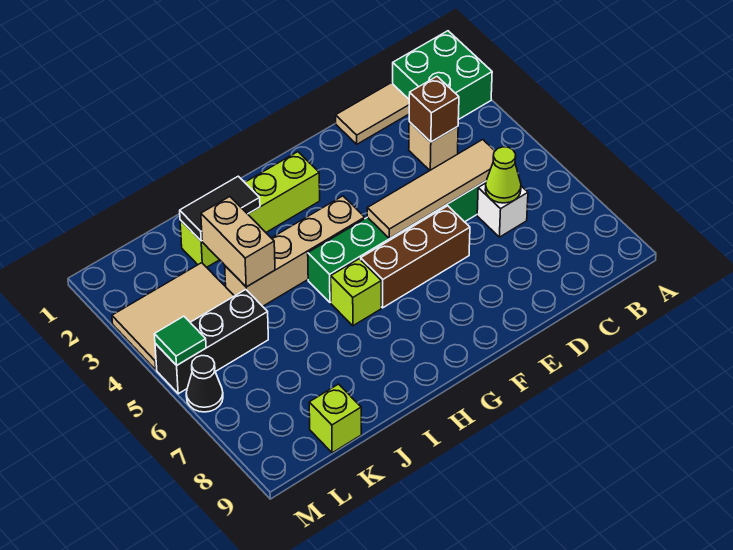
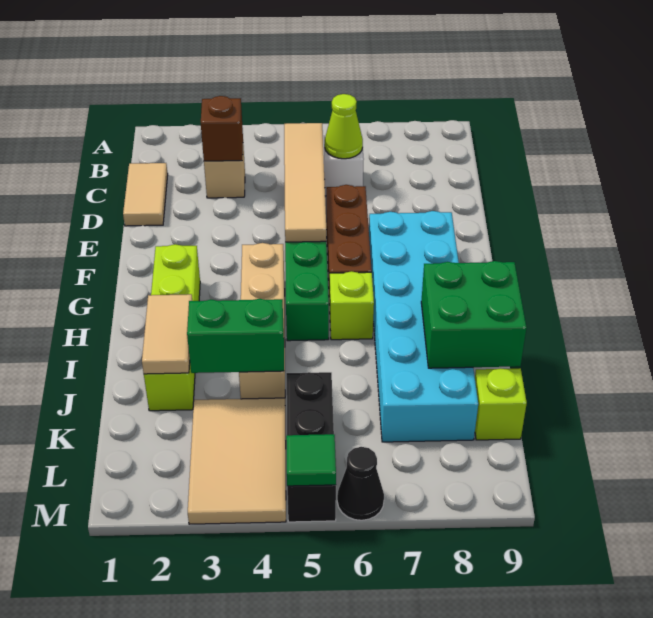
green 2x2 brick [393,31,492,120] -> green 2x2 brick moved to [421,261,527,368]
none -> cyan 2x6 brick [369,211,478,442]
black 1x2 tile [180,176,260,241] -> tan 1x2 tile [142,294,192,374]
tan 1x2 brick [201,197,275,287] -> green 1x2 brick [187,299,284,373]

